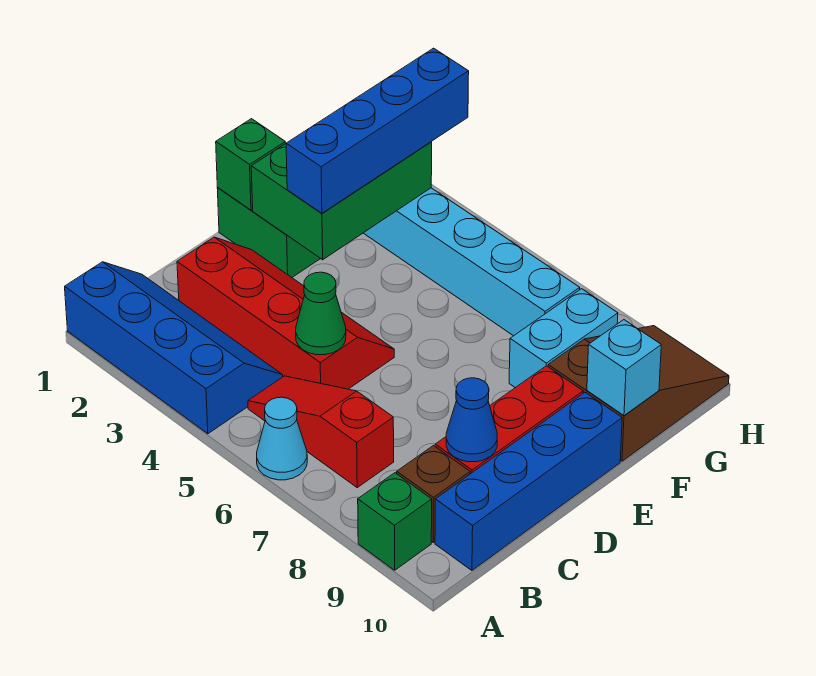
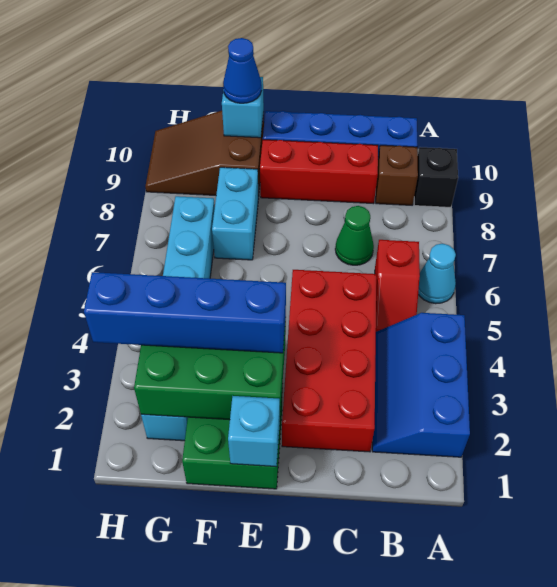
blue 2x4 slope [65,262,283,434] -> blue 2x3 slope [372,313,470,457]
green 1x1 brick [358,473,432,570] -> black 1x1 brick [414,147,458,207]
red 1x3 slope [248,376,394,487] -> red 1x2 slope [375,240,420,332]
red 2x4 slope [177,237,394,389] -> red 2x4 brick [282,270,376,452]
green 1x1 cone [296,272,346,355] -> green 1x1 cone moved to [335,206,374,265]
blue 1x1 cone [446,378,497,462] -> blue 1x1 cone moved to [223,38,262,103]
green 1x1 brick [216,119,285,210] -> cyan 1x1 brick [228,396,280,467]
cyan 1x2 brick [509,289,618,388] -> cyan 1x2 brick turned to [212,167,259,260]

